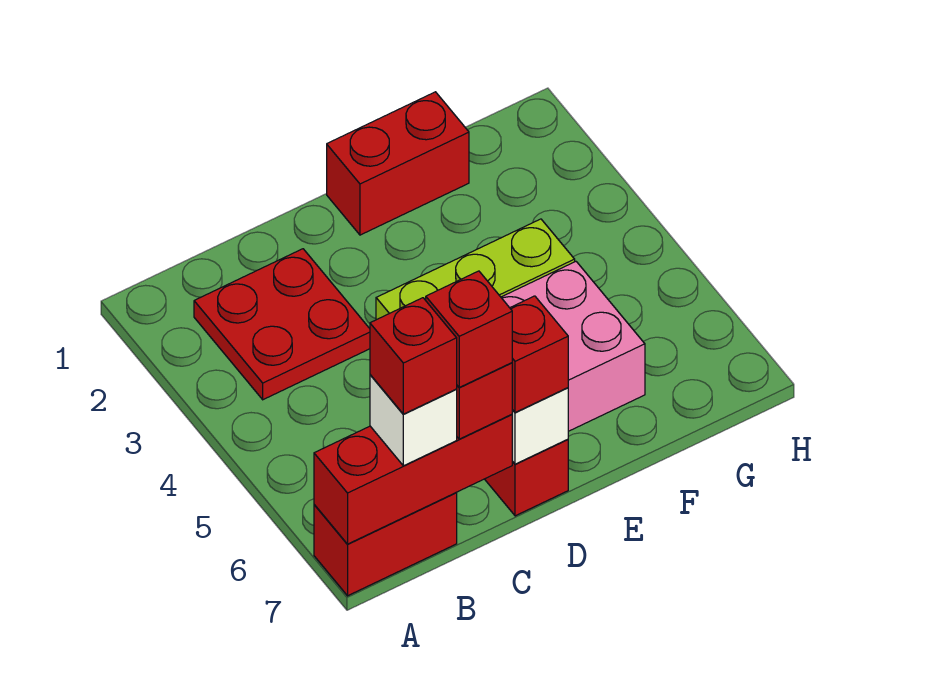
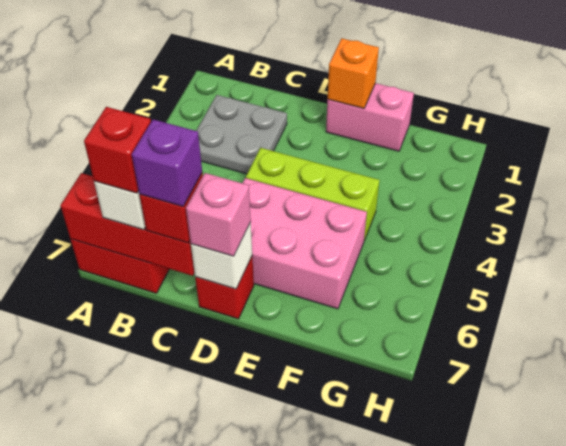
red 2x2 plate [194,249,370,400] -> grey 2x2 plate [196,95,287,174]
red 1x1 brick [426,271,512,387] -> purple 1x1 brick [132,119,202,207]
red 1x1 brick [510,296,568,413] -> pink 1x1 brick [186,173,251,256]
red 1x2 brick [327,92,469,235] -> pink 1x2 brick [326,83,414,151]
none -> orange 1x1 brick [328,38,379,109]

